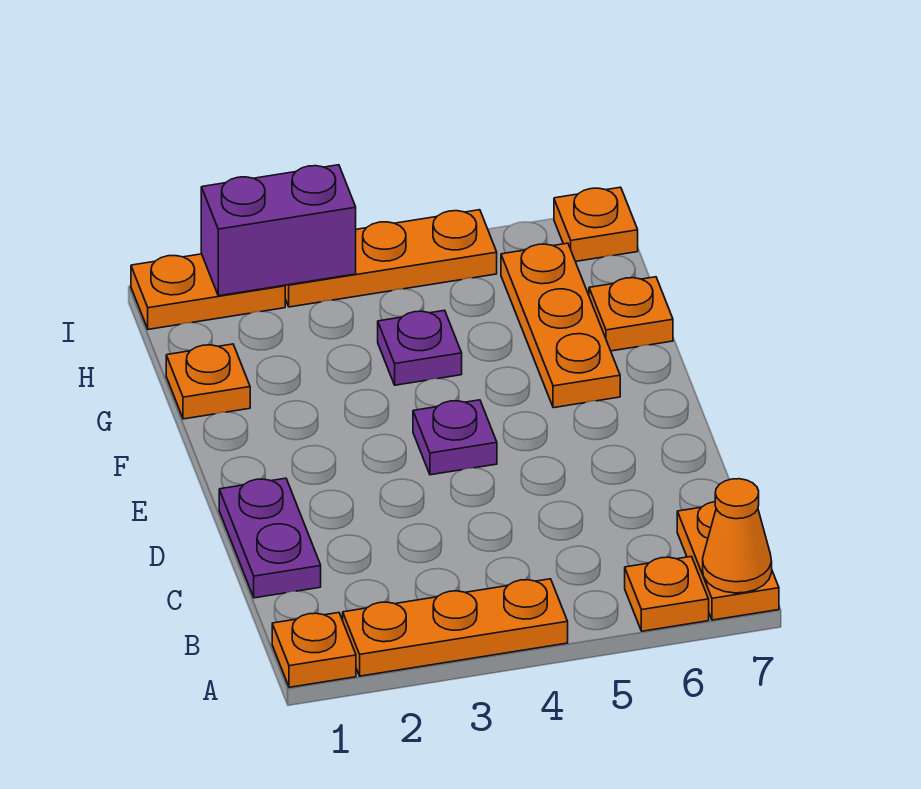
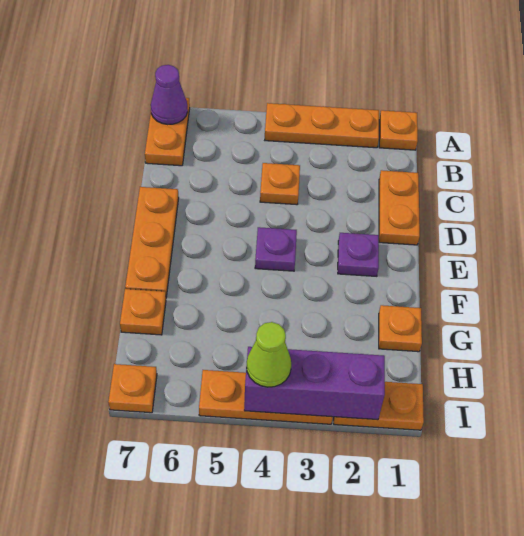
orange 1x1 plate [625,556,709,631] -> orange 1x1 plate moved to [260,163,300,205]
orange 1x1 cone [703,479,772,593] -> purple 1x1 cone [151,65,188,125]
purple 1x2 plate [219,478,321,598] -> orange 1x2 plate [379,170,420,245]
orange 1x3 plate [501,243,620,408] -> orange 1x3 plate moved to [125,187,179,297]
purple 1x1 plate [378,310,462,385] -> purple 1x1 plate moved to [338,233,379,276]
purple 1x2 brick [201,165,356,296] -> purple 1x3 brick [244,347,385,420]
none -> lime 1x1 cone [247,322,291,387]

